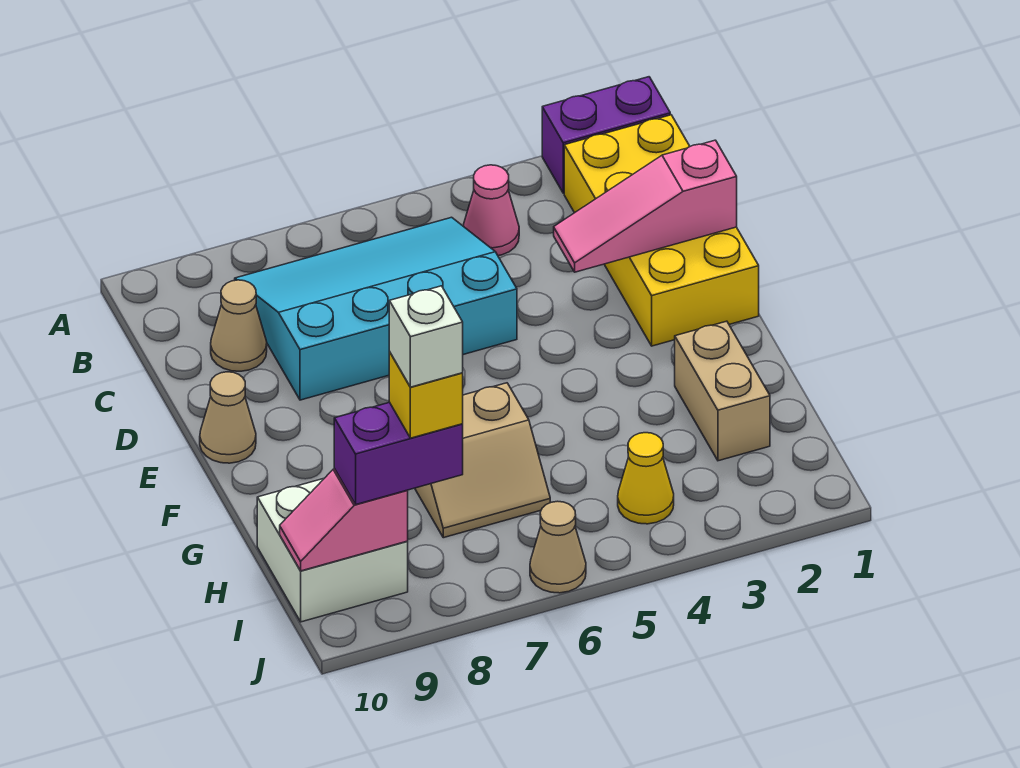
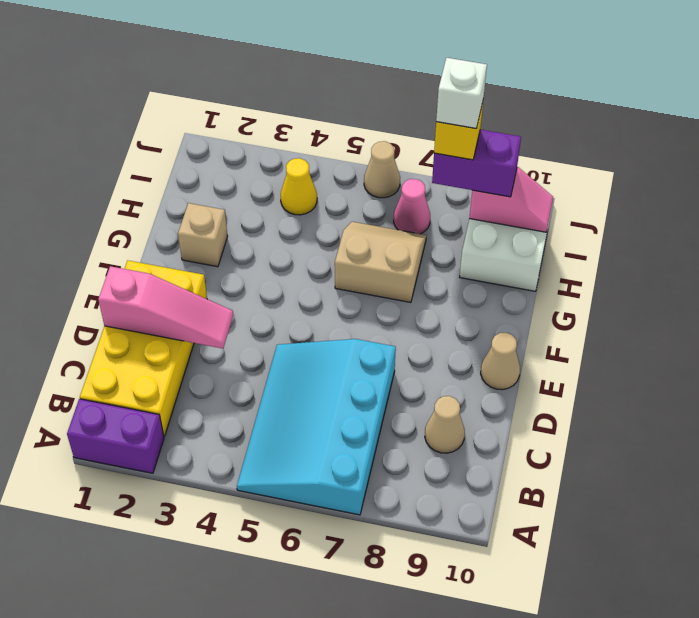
pink 1x1 cone [463,165,519,256] -> pink 1x1 cone moved to [394,179,430,234]
cyan 3x4 slope [235,217,517,400] -> cyan 3x4 slope turned to [237,339,396,515]
tan 1x2 brick [675,321,770,461] -> tan 1x1 brick [178,203,228,267]

